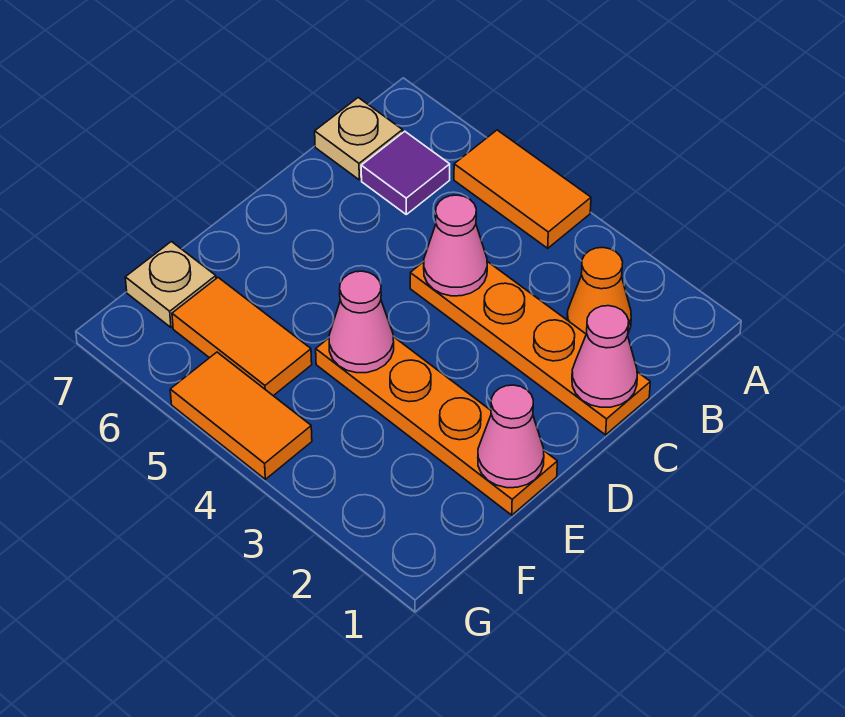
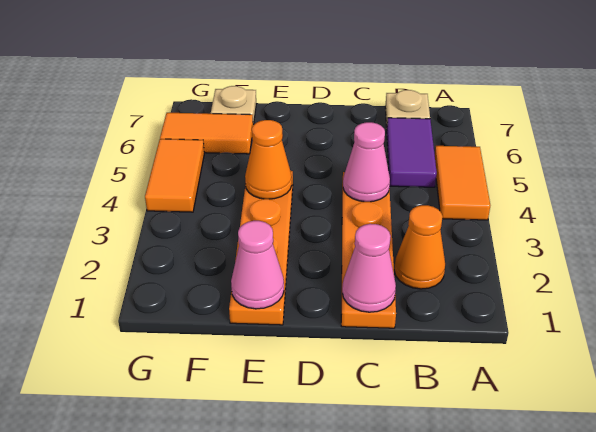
purple 1x1 tile [361,131,450,214] -> purple 1x2 tile [387,118,437,187]
pink 1x1 cone [329,271,394,373] -> orange 1x1 cone [245,120,292,199]
orange 1x2 tile [172,278,312,396] -> orange 1x2 tile turned to [160,113,253,154]

